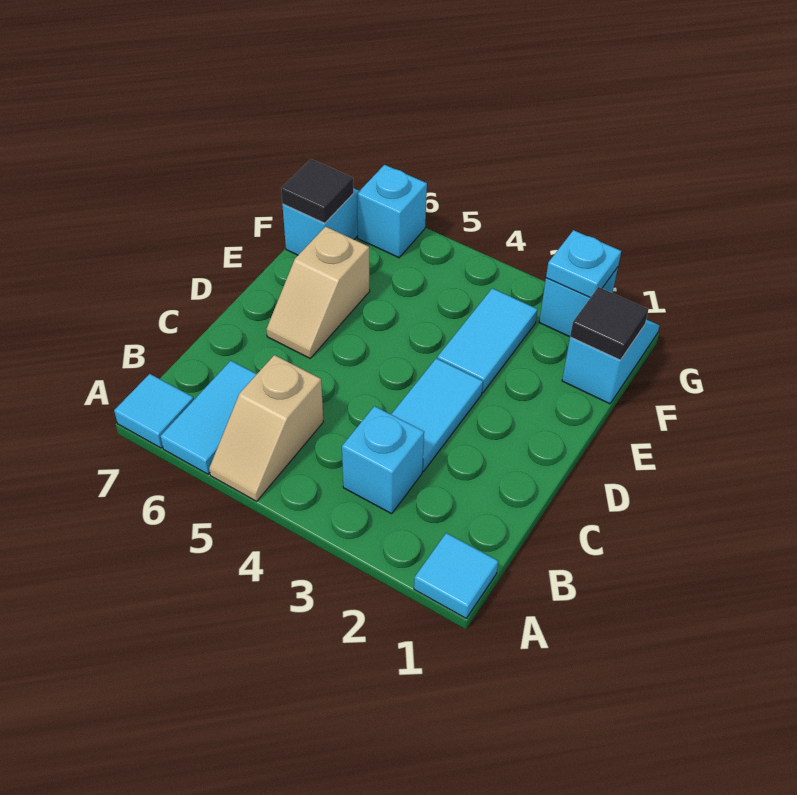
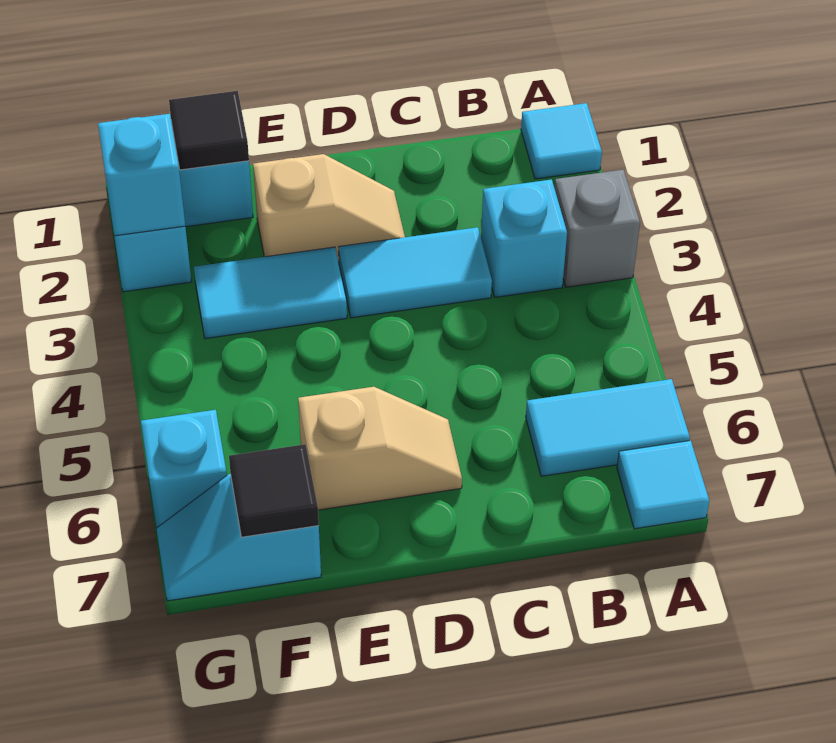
none -> grey 1x1 brick [555,170,640,287]
tan 1x2 slope [209,355,323,501] -> tan 1x2 slope moved to [253,154,405,262]
cyan 1x1 plate [546,230,621,298] -> cyan 1x1 brick [98,114,185,236]

